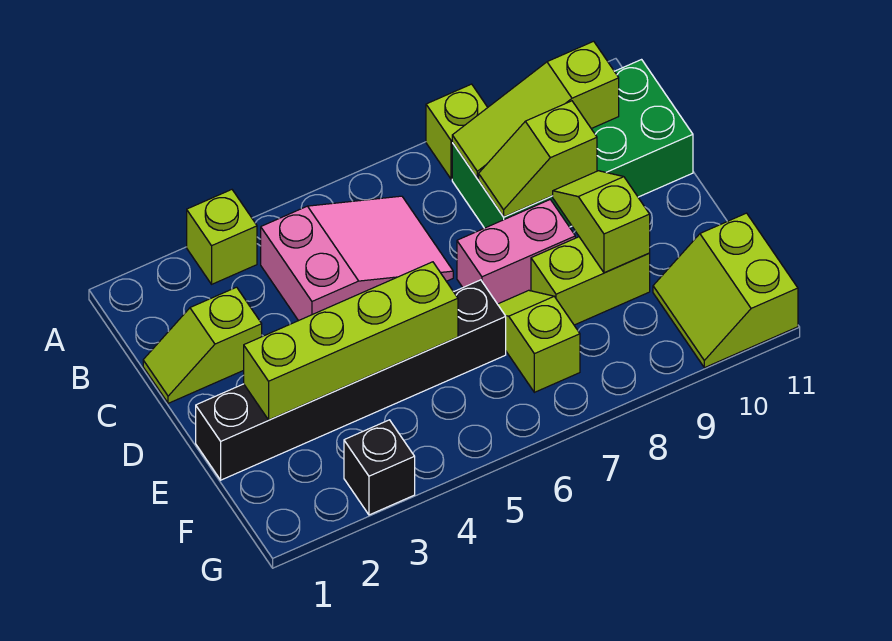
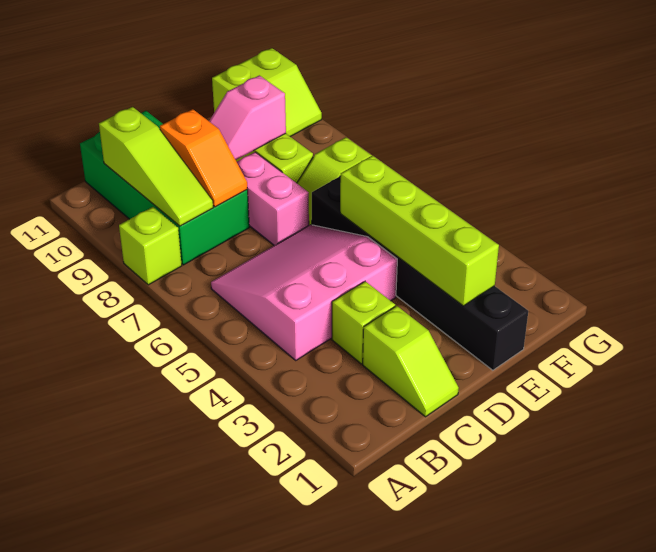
lime 1x1 brick [187,190,257,284] -> lime 1x1 brick moved to [332,281,395,364]
pink 2x3 slope [261,196,453,321] -> pink 3x3 slope [211,225,397,360]
lime 1x2 slope [479,101,597,217] -> orange 1x2 slope [160,109,247,207]
lime 1x2 slope [553,171,650,273] -> pink 1x2 slope [209,75,286,160]
black 1x1 brick [344,420,415,515] -> none

